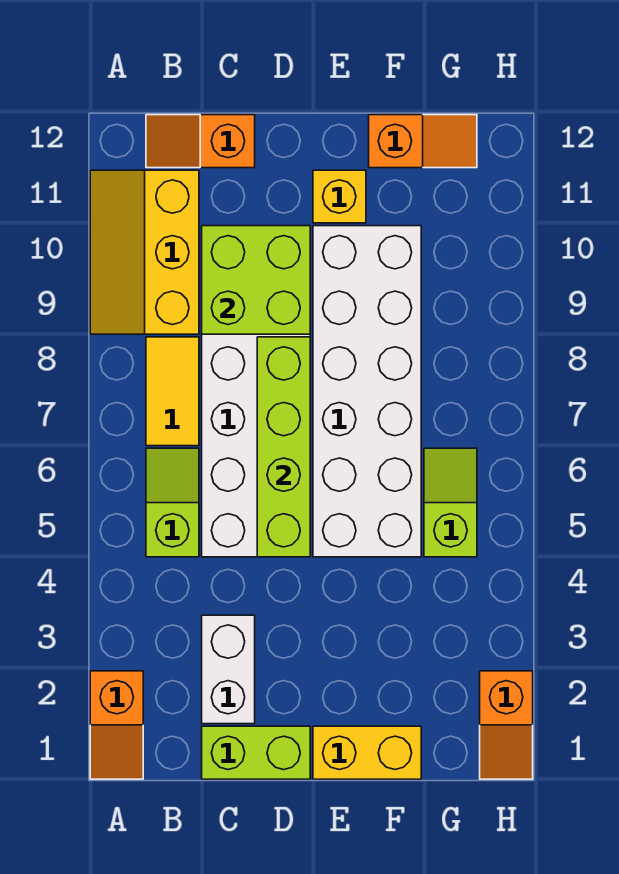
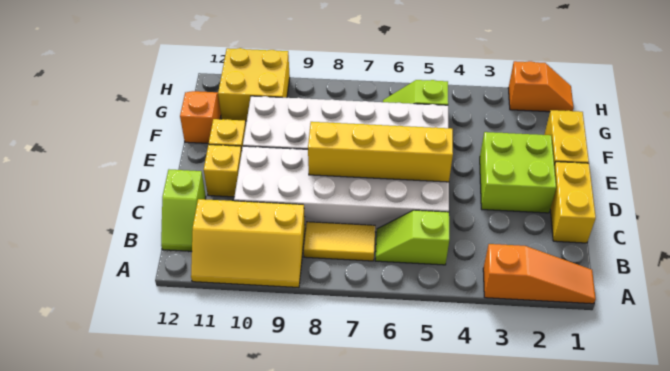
orange 1x2 slope [90,671,143,779] -> orange 1x3 slope [483,244,596,304]
orange 1x2 slope [146,115,255,168] -> lime 1x2 slope [161,170,206,251]
lime 1x2 brick [202,726,310,779] -> yellow 1x2 brick [550,162,596,243]
white 1x2 brick [202,615,255,724] -> none
lime 2x2 brick [202,226,310,334] -> lime 2x2 brick moved to [480,132,556,213]
lime 1x4 brick [257,337,310,557] -> yellow 1x4 brick [308,122,453,182]
none -> yellow 1x1 brick [204,145,242,197]
none -> yellow 2x2 brick [218,48,290,121]

